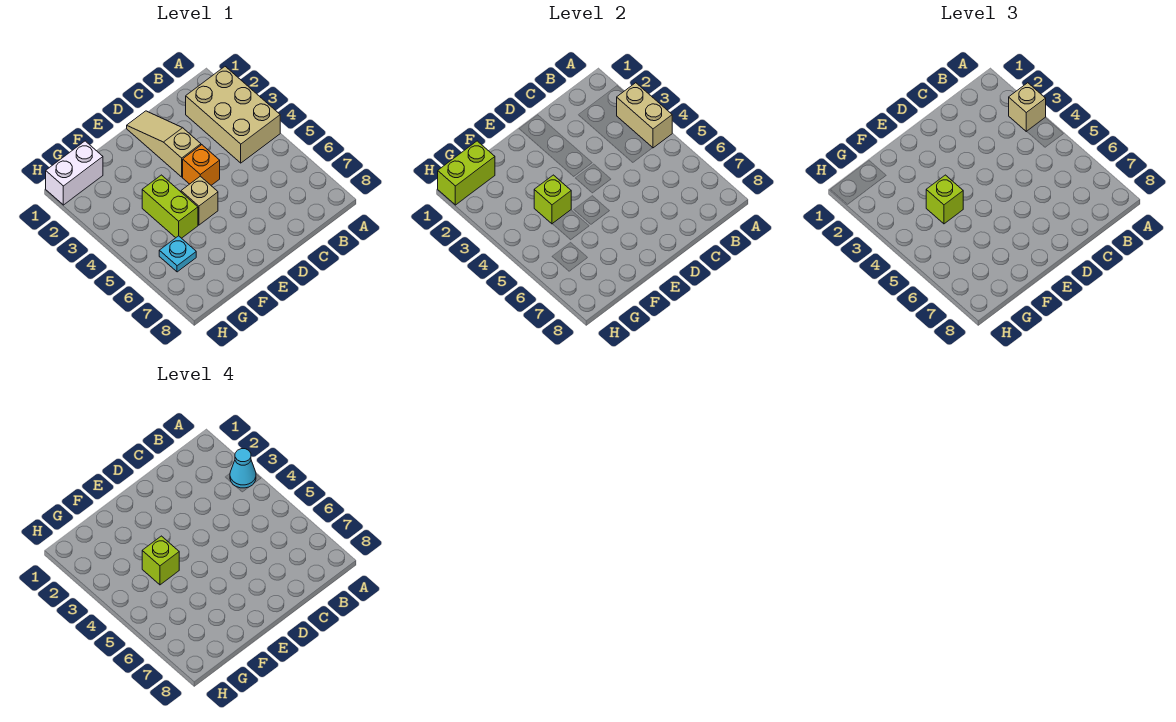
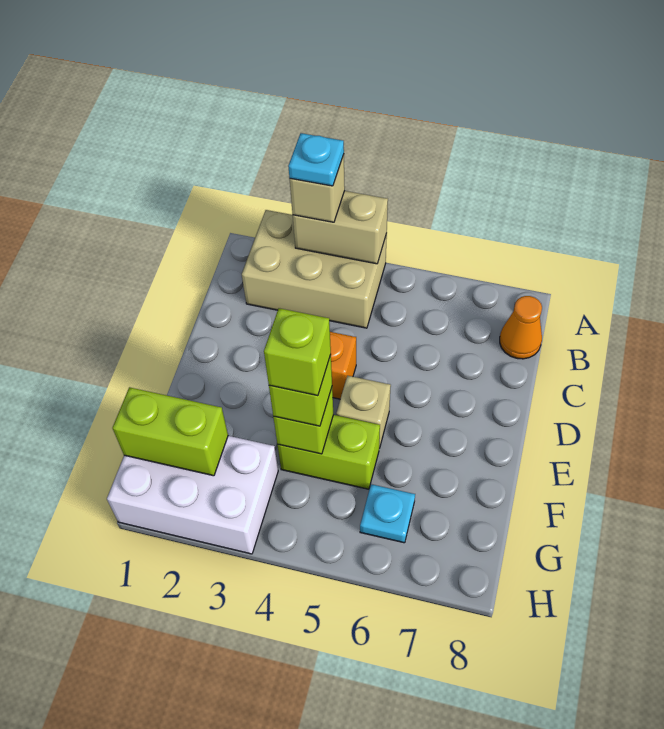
cyan 1x1 cone [230,449,256,488] -> cyan 1x1 plate [288,133,344,186]
none -> orange 1x1 cone [500,296,542,359]
tan 1x3 slope [127,111,201,177] -> none
white 1x2 brick [46,141,103,205] -> white 2x3 brick [107,436,278,554]
lime 1x2 brick [438,141,495,205] -> lime 1x2 brick turned to [113,387,228,476]

